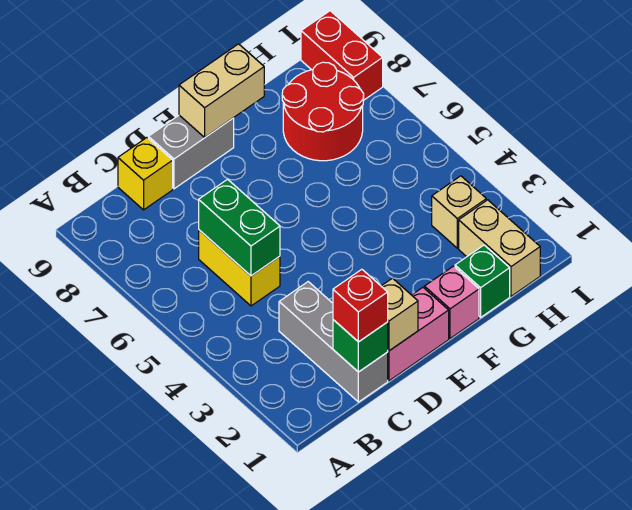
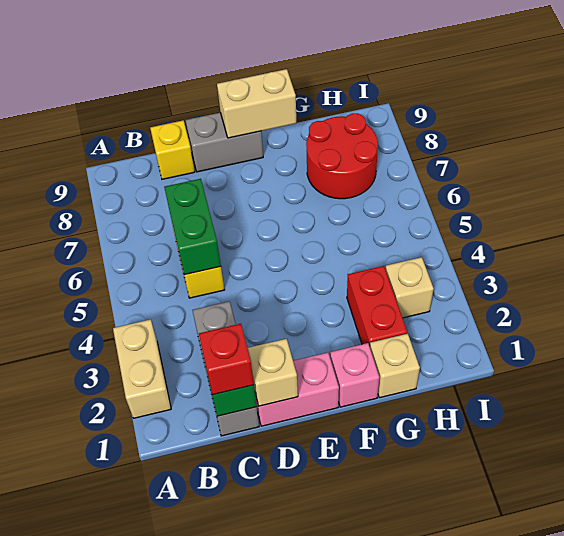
green 1x1 brick [455,245,510,317] -> tan 1x1 brick [370,334,420,398]
tan 1x2 brick [459,200,540,296] -> tan 1x2 brick moved to [113,319,171,418]
red 1x2 brick [301,11,383,100] -> red 1x2 brick moved to [347,266,407,347]

